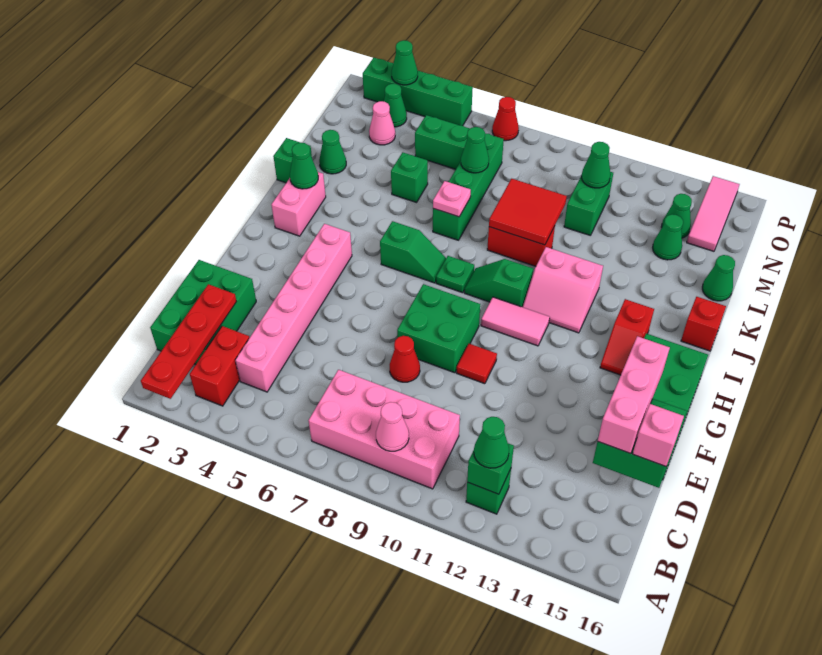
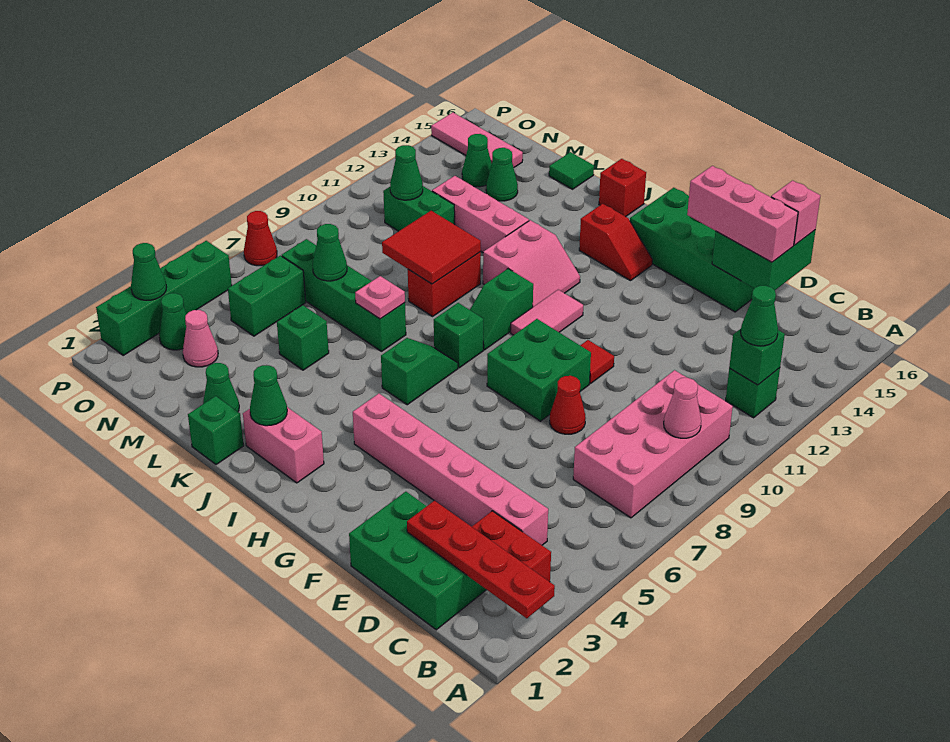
green 1x1 plate [436,256,474,293] -> green 1x1 brick [434,303,483,368]
none -> pink 1x3 brick [432,176,529,252]
green 1x1 cone [702,255,735,301] -> green 1x1 tile [549,152,594,189]

